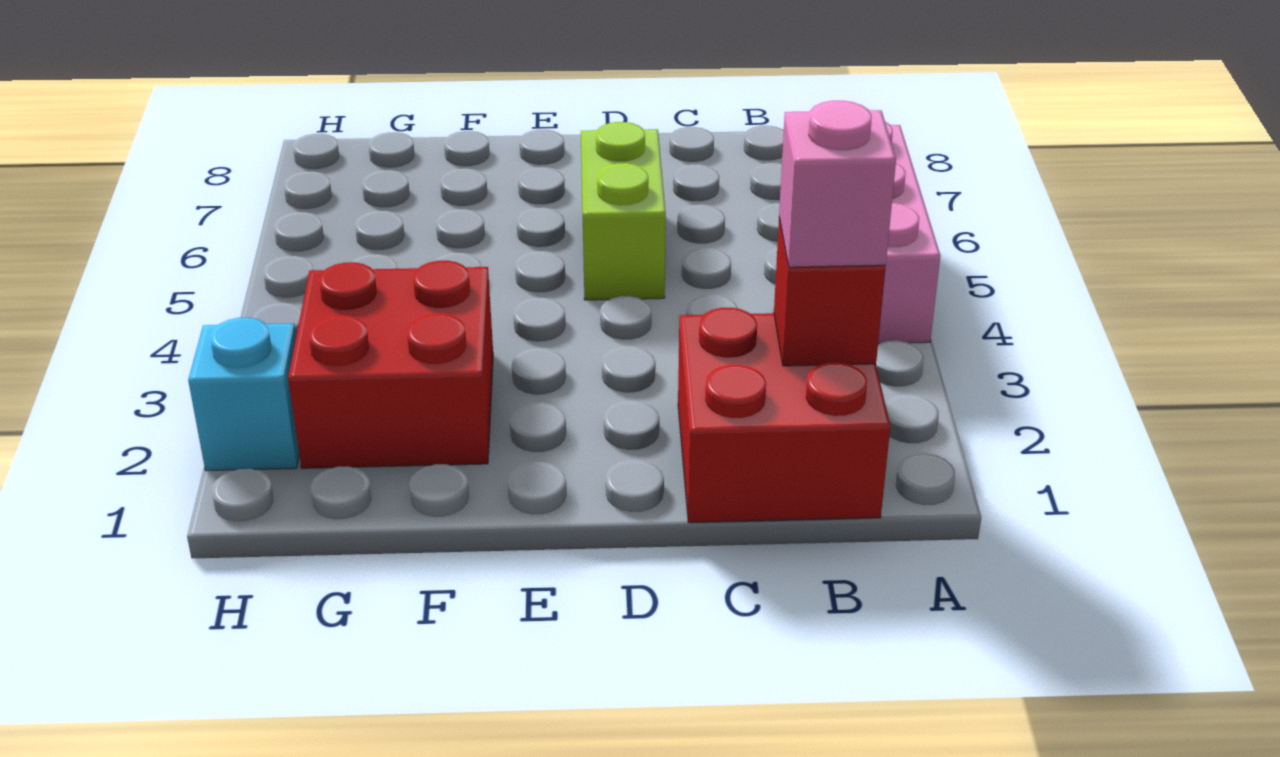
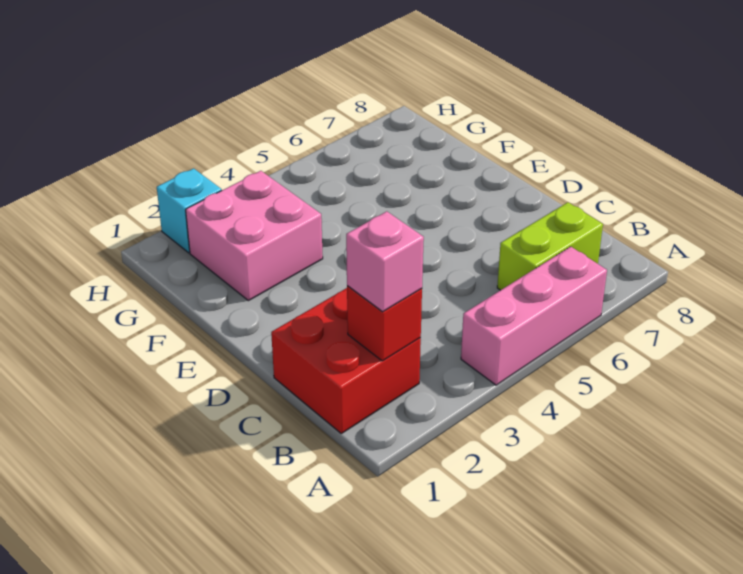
lime 1x2 brick [581,122,666,300] -> lime 1x2 brick moved to [497,202,603,290]
red 2x2 brick [288,261,493,468] -> pink 2x2 brick [186,171,323,301]

